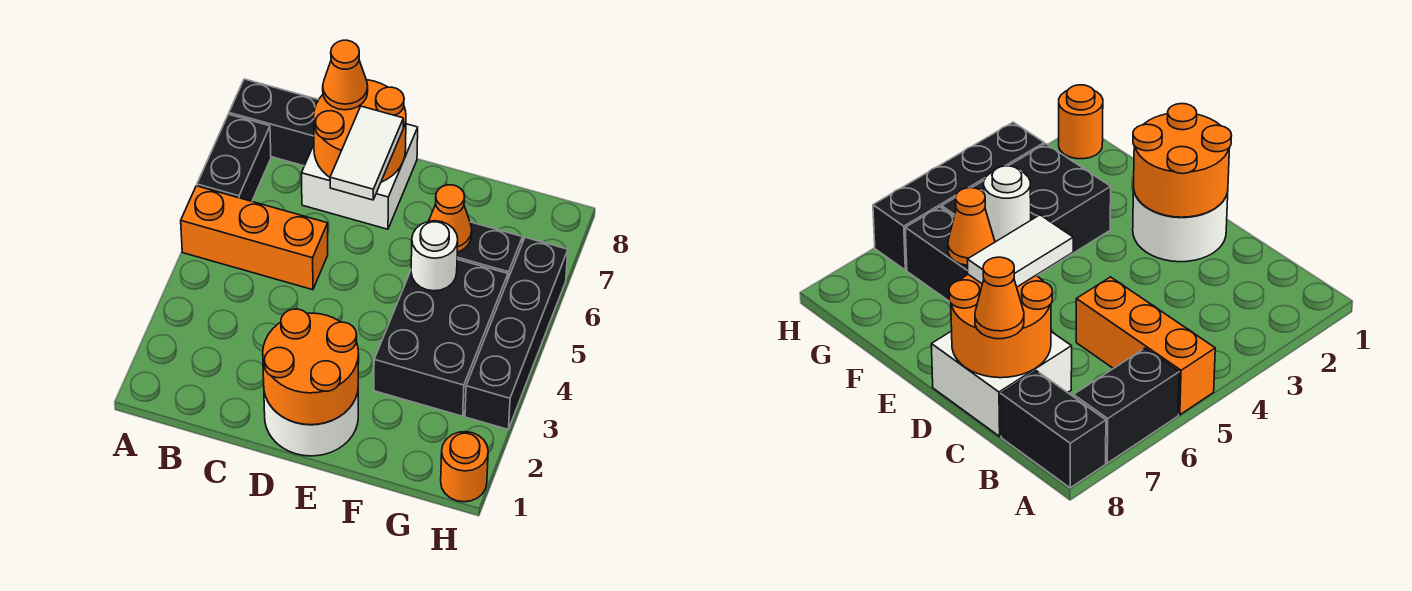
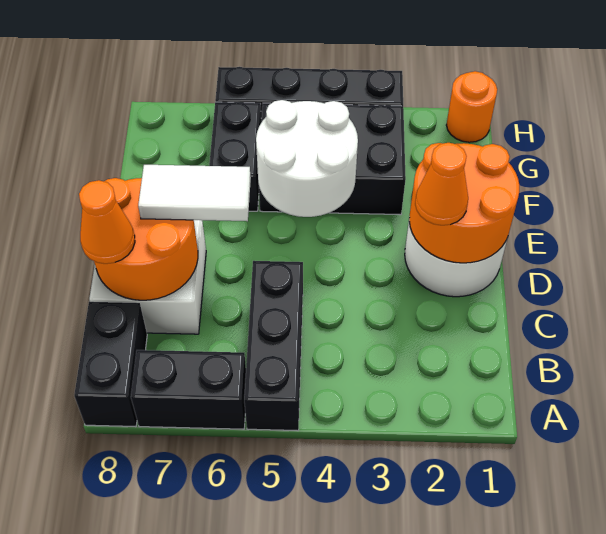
orange 1x3 brick [181,186,328,290] -> black 1x3 brick [244,261,303,431]
white 1x1 round brick [411,221,458,291] -> white 2x2 round brick [256,100,358,217]
orange 1x1 cone [429,185,472,252] -> orange 1x1 cone moved to [415,143,468,225]

